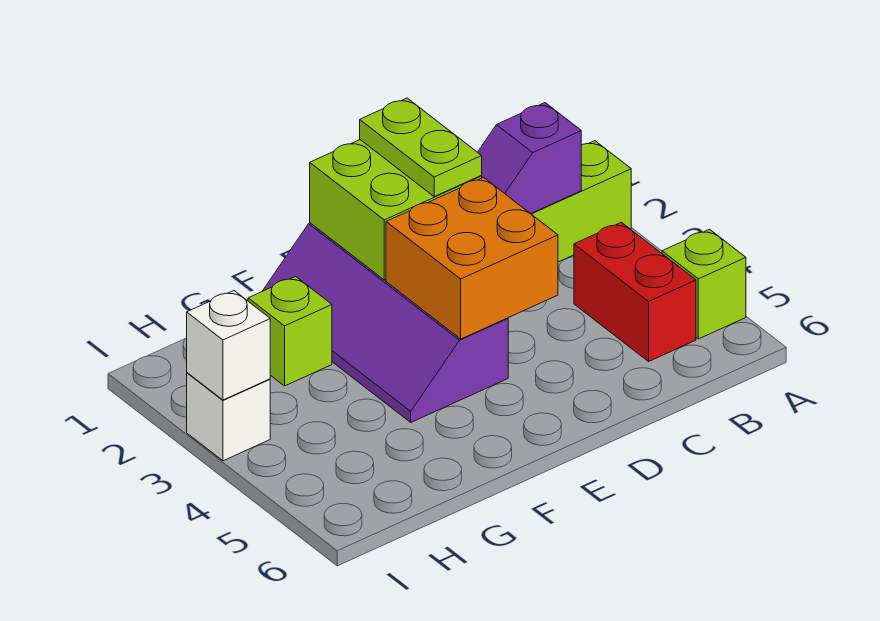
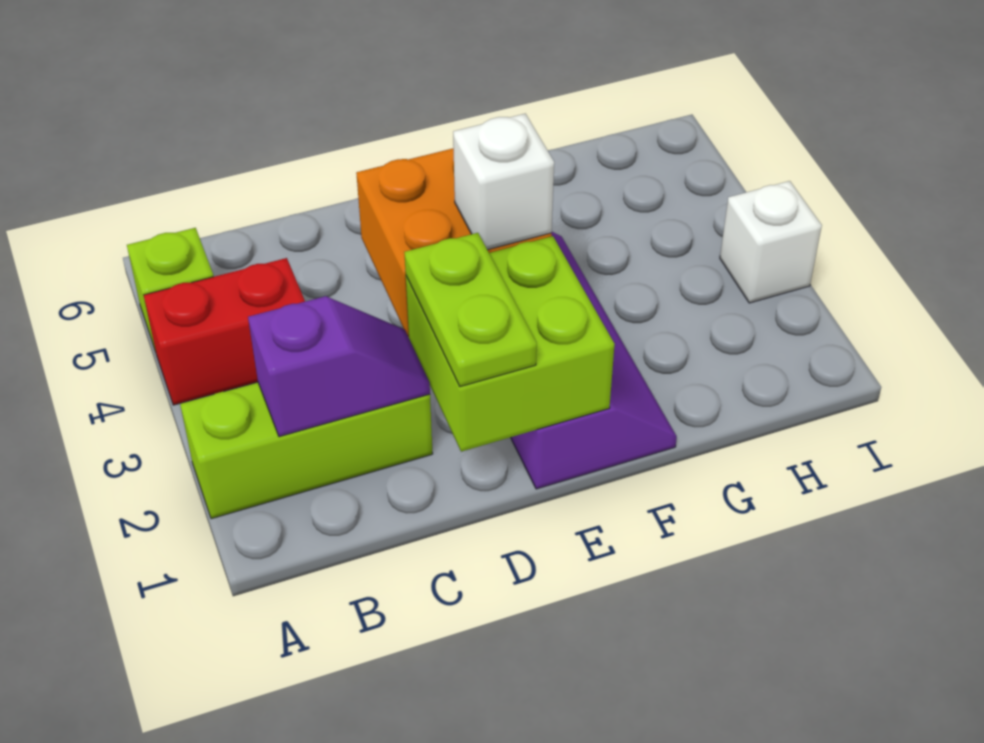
red 1x2 brick [574,222,696,361] -> red 1x2 brick turned to [144,258,305,405]
lime 1x1 brick [248,277,332,386] -> none
white 1x1 brick [187,291,270,400] -> white 1x1 brick moved to [453,114,554,250]

